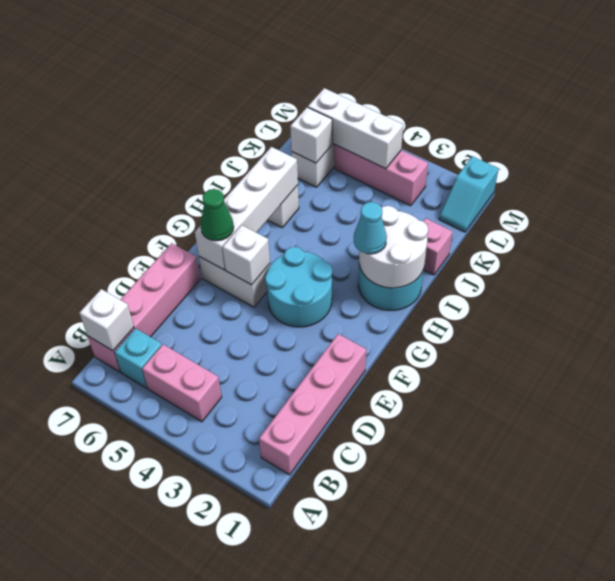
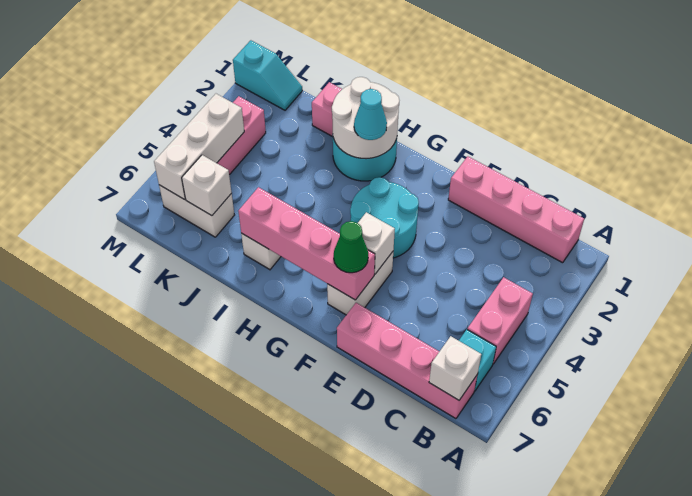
white 1x4 brick [195,147,298,270] -> pink 1x4 brick [238,187,375,300]

